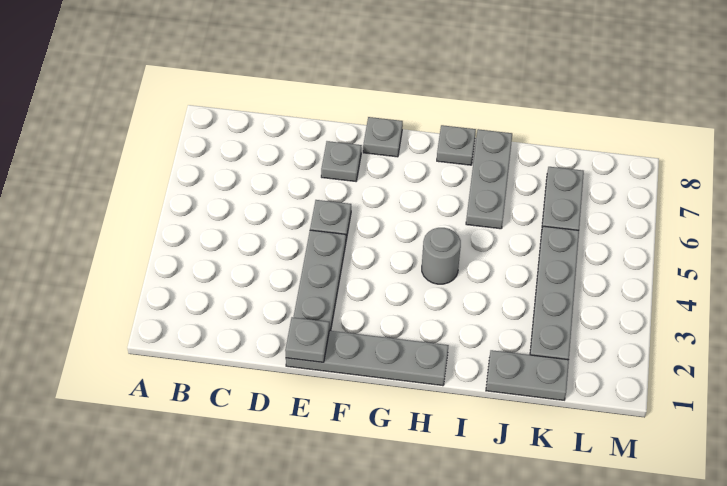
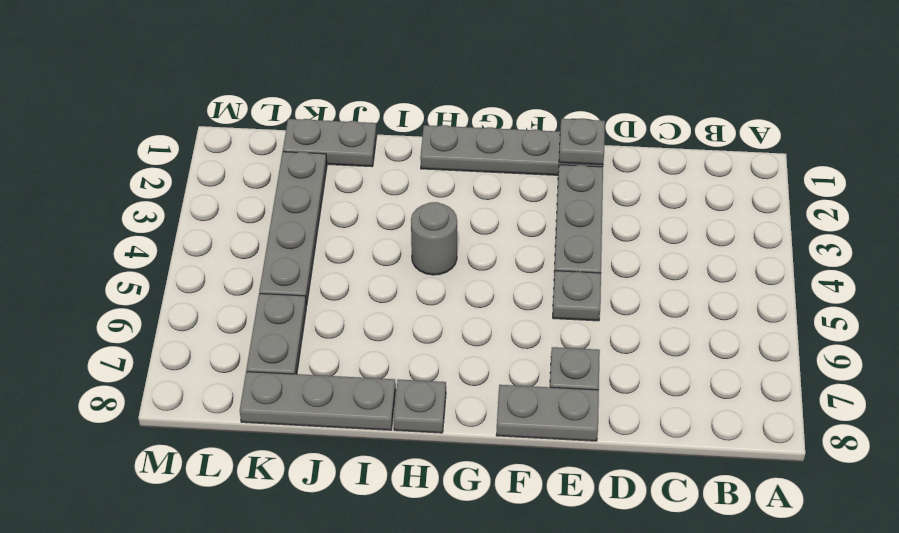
grey 1x1 plate [363,117,403,157] -> grey 1x2 plate [496,385,599,441]
grey 1x3 plate [466,129,512,229] -> grey 1x3 plate turned to [240,372,396,430]

